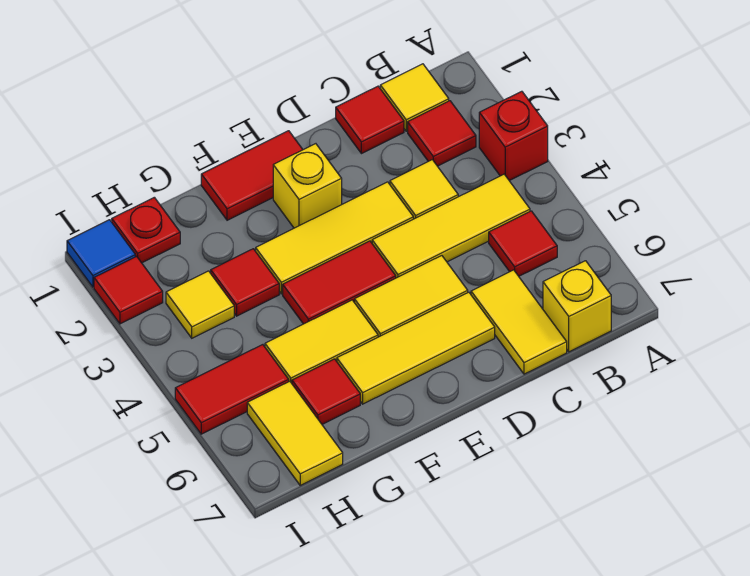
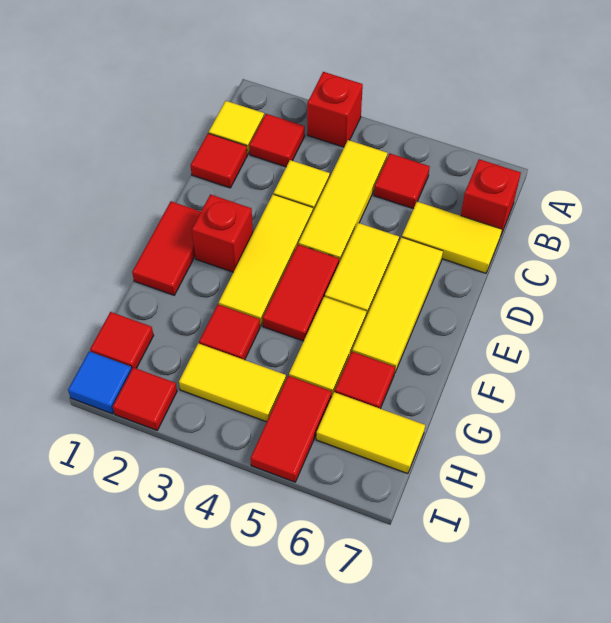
yellow 1x1 brick [543,261,611,352] -> red 1x1 brick [461,159,521,237]
yellow 1x1 brick [273,144,342,228] -> red 1x1 brick [192,194,253,272]
red 1x1 plate [112,197,180,263] -> red 1x1 tile [90,312,154,369]
yellow 1x1 tile [166,271,234,338] -> yellow 1x2 tile [179,343,286,422]

